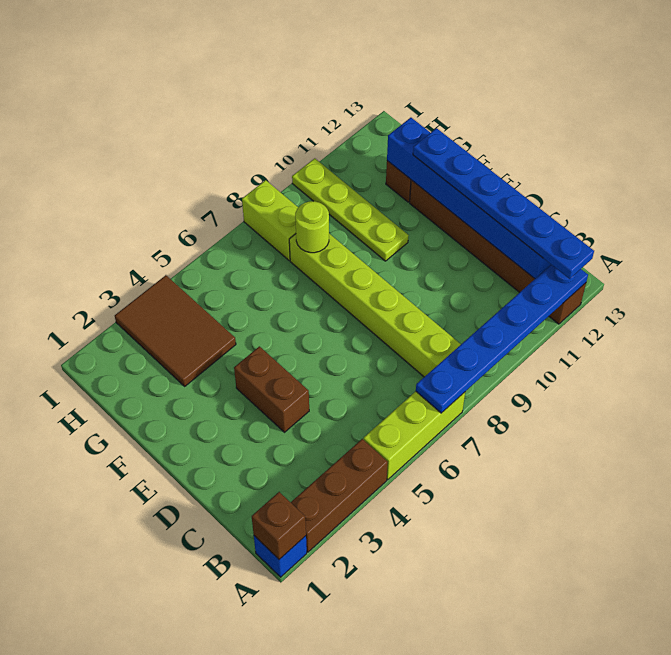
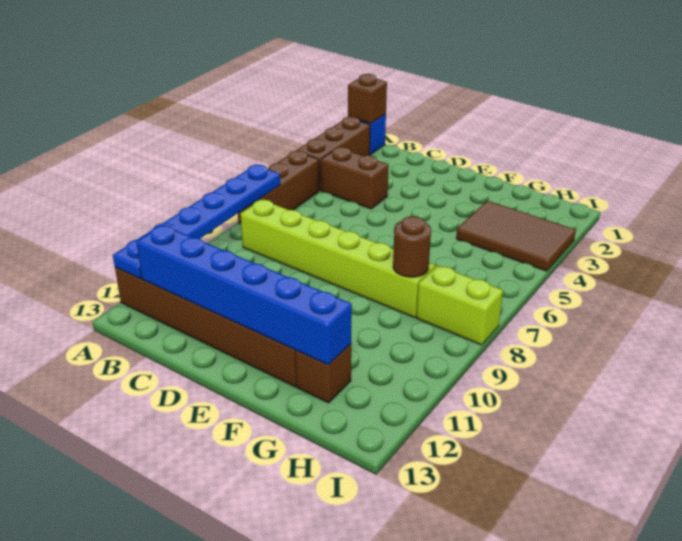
lime 1x3 brick [363,391,465,480] -> brown 1x3 brick [238,151,319,223]
blue 1x6 plate [413,128,594,279] -> none
brown 1x2 brick [234,346,309,432] -> brown 1x2 brick moved to [321,147,389,209]
lime 1x4 plate [292,158,409,261] -> none
lime 1x1 round brick [295,201,329,253] -> brown 1x1 round brick [393,216,431,277]

